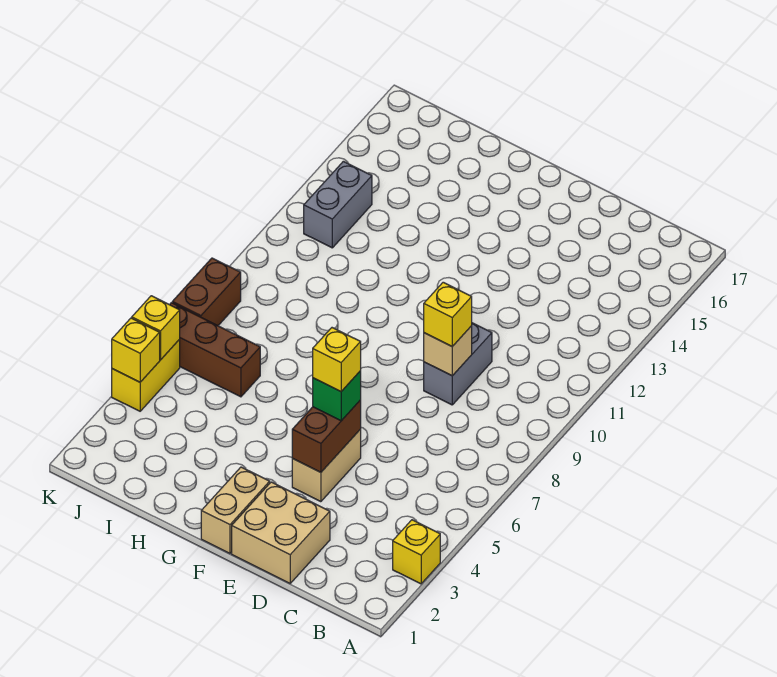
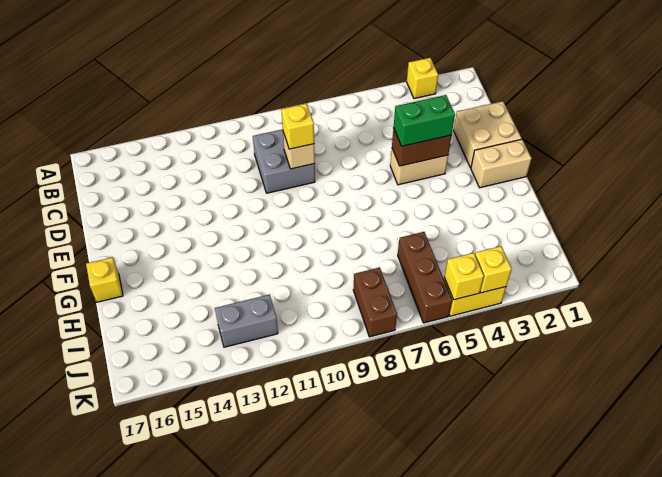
grey 1x2 brick [424,323,492,405] -> grey 2x2 brick [253,129,315,193]
green 1x1 brick [313,371,361,421] -> green 1x2 brick [394,95,455,146]
yellow 1x1 brick [313,328,361,392] -> yellow 1x1 brick moved to [86,257,123,302]
brown 1x2 brick [172,258,241,326] -> brown 1x2 brick turned to [353,267,397,337]

